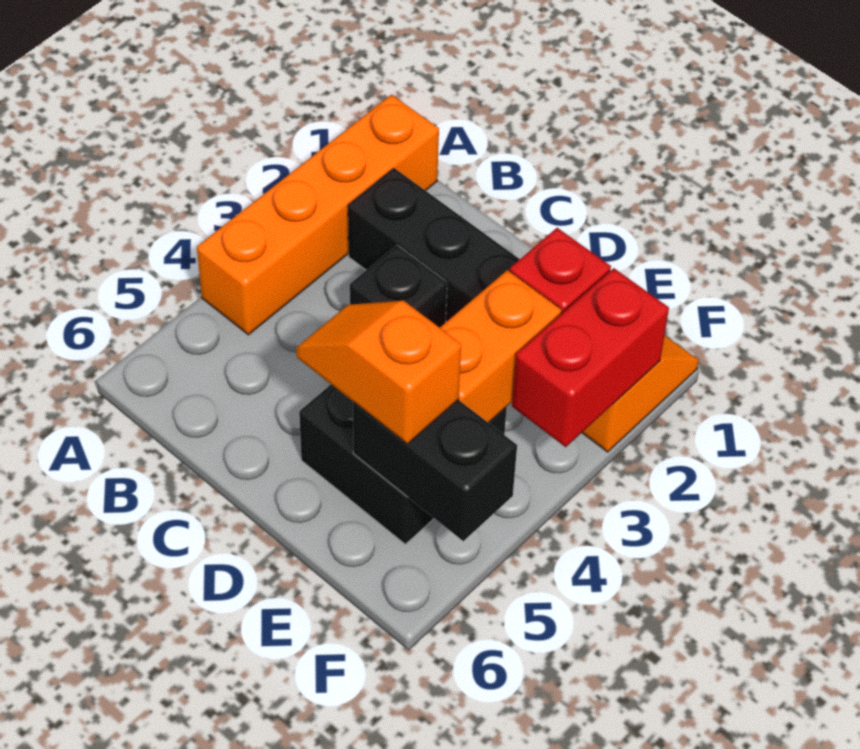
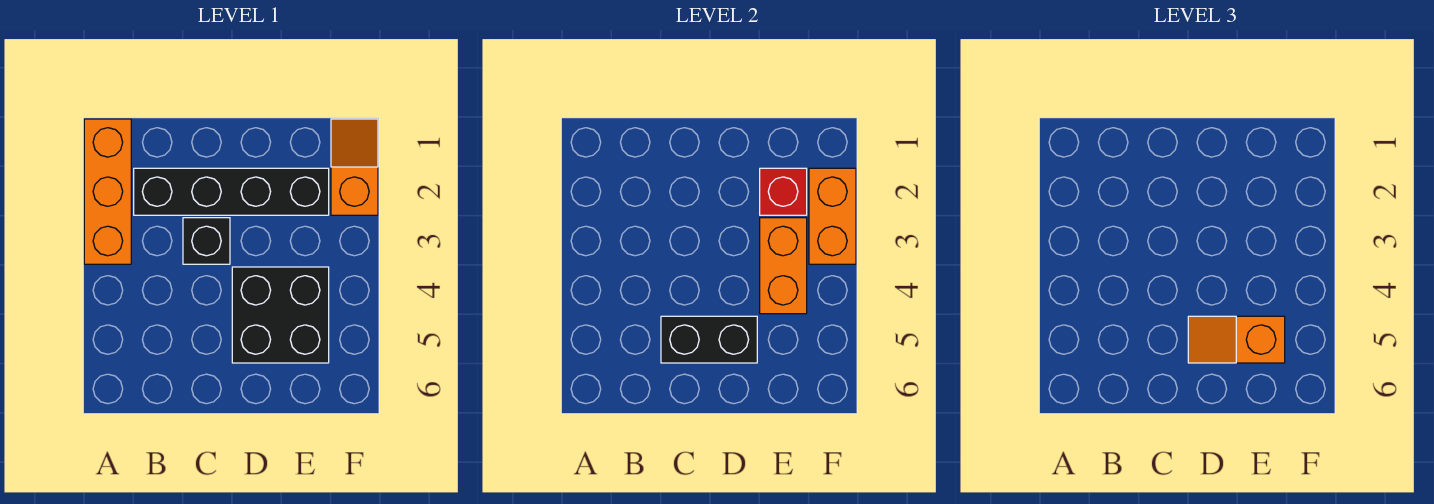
orange 1x4 brick [197,95,439,335] -> orange 1x3 brick [84,119,131,264]
black 1x2 brick [353,400,517,541] -> black 1x2 brick moved to [661,316,757,363]
red 1x2 brick [512,268,669,447] -> orange 1x2 brick [809,168,856,264]

